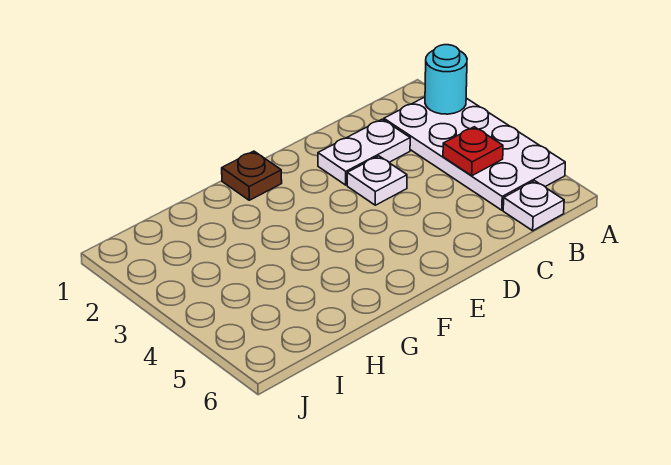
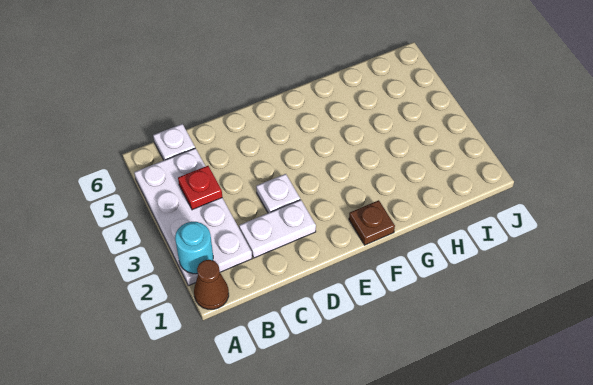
none -> brown 1x1 cone [194,260,229,309]

